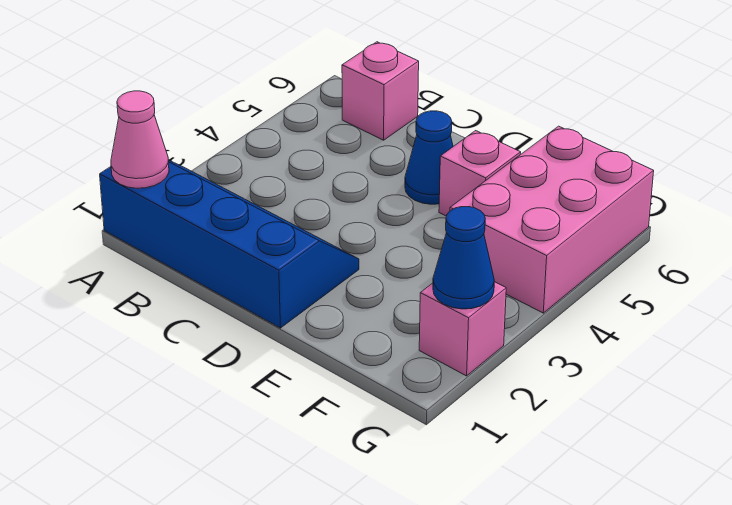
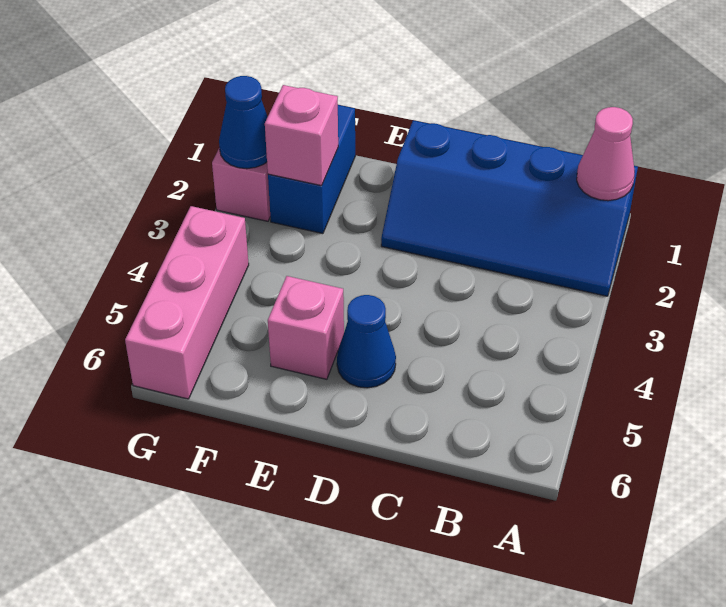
pink 1x1 brick [342,42,419,140] -> pink 1x1 brick moved to [265,85,338,186]
none -> blue 1x2 brick [268,105,355,234]
pink 2x3 brick [450,126,654,313] -> pink 1x3 brick [125,206,249,399]

